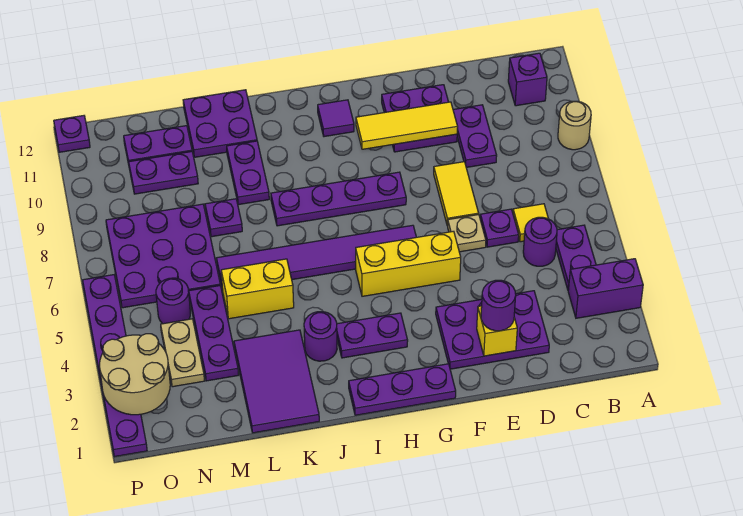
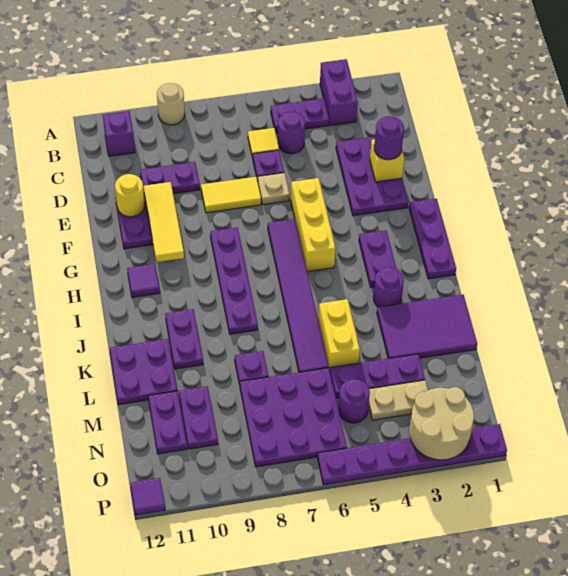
none -> yellow 1x1 round brick [115,174,145,217]
purple 1x2 plate [227,141,269,205] -> purple 1x2 plate turned to [165,309,203,369]
purple 1x1 plate [54,116,90,152] -> purple 1x1 tile [130,478,165,515]

